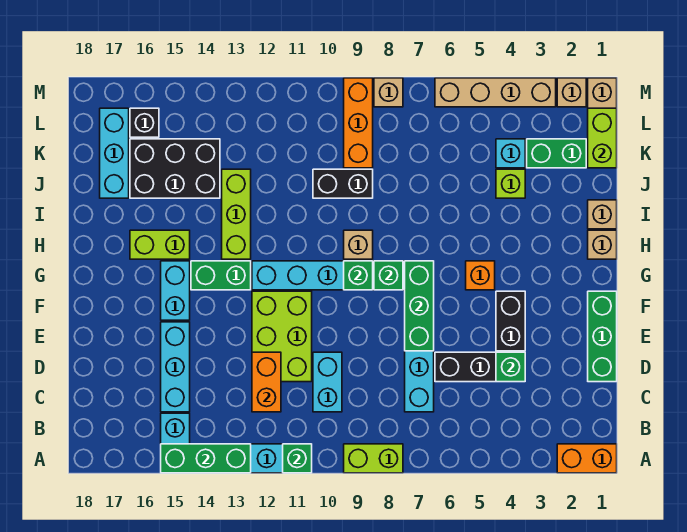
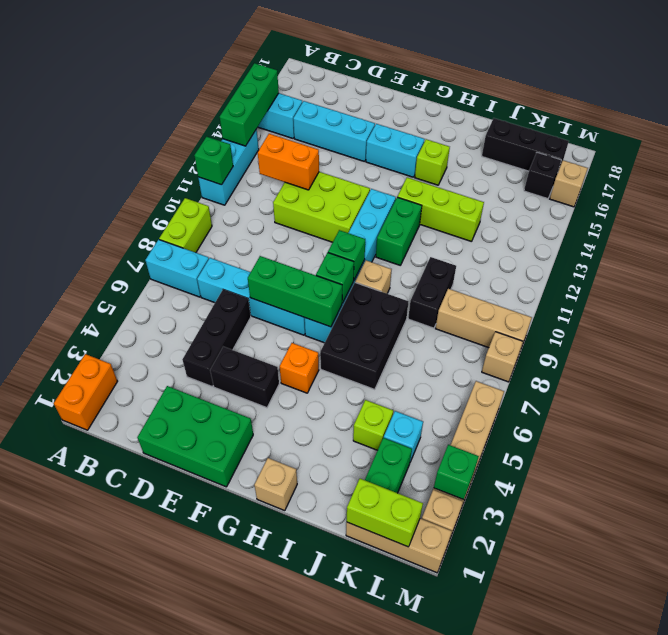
cyan 1x2 brick [313,352,342,412] -> cyan 1x2 brick moved to [145,240,209,297]
green 1x3 brick [588,291,617,382] -> green 2x3 brick [137,386,253,487]
green 1x1 brick [496,352,525,382] -> green 1x1 brick moved to [434,445,479,500]
green 1x2 brick [191,261,251,290] -> green 1x2 brick moved to [376,197,422,265]
lime 1x2 brick [130,230,190,259] -> lime 1x1 brick [415,139,450,185]
tan 1x1 brick [588,200,617,229] -> tan 1x1 brick moved to [550,160,588,207]
black 2x3 brick [130,139,220,198] -> black 2x3 brick moved to [320,283,408,390]
cyan 1x3 brick [100,108,129,198] -> black 1x3 brick [482,118,569,171]
orange 1x3 brick [344,78,373,168] -> tan 1x3 brick [435,289,532,351]

